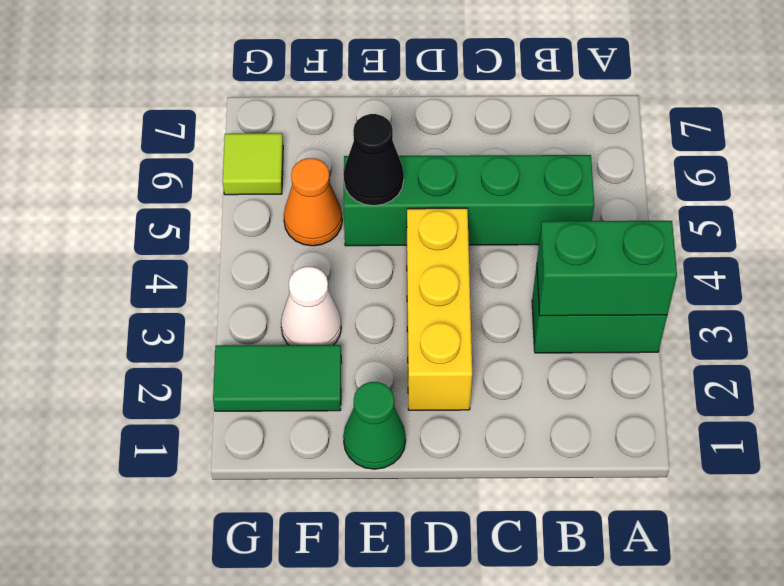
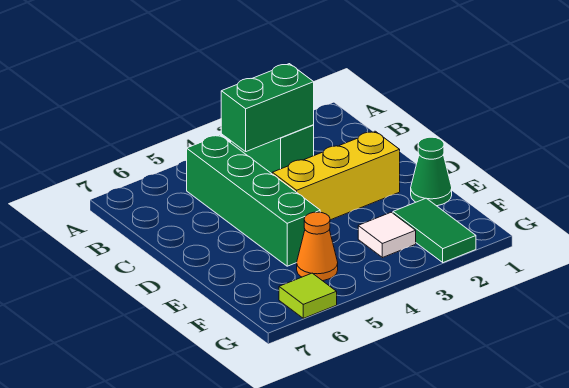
green 1x2 brick [537,221,677,316] -> green 1x2 brick turned to [221,64,314,152]
black 1x1 cone [343,114,404,206] -> none
white 1x1 cone [281,267,341,345] -> white 1x1 tile [358,212,416,258]

